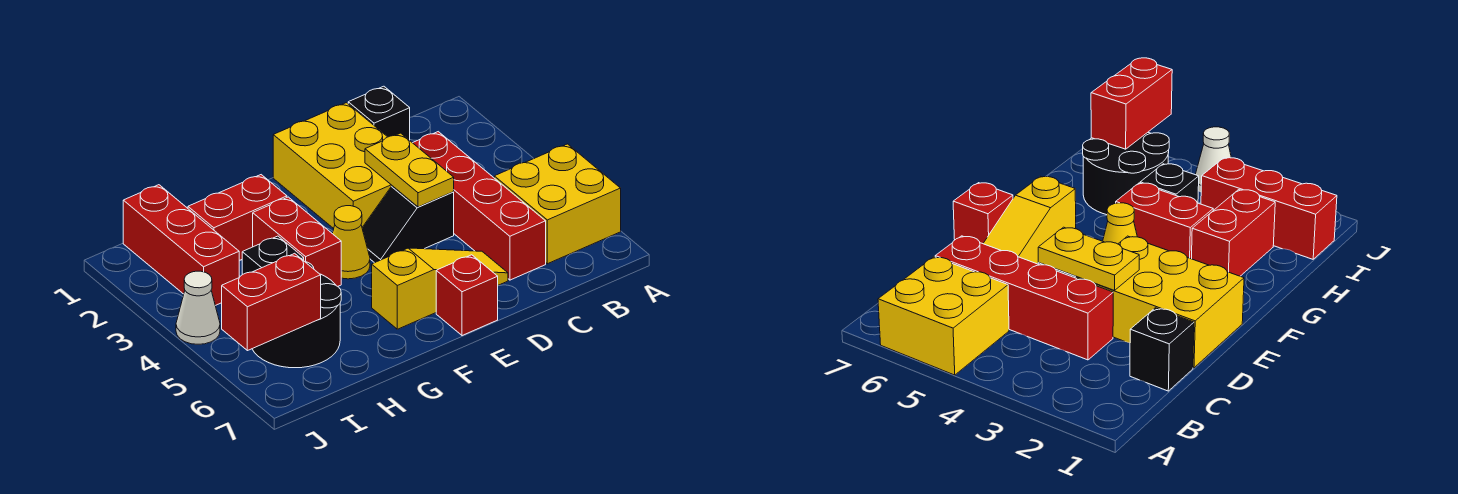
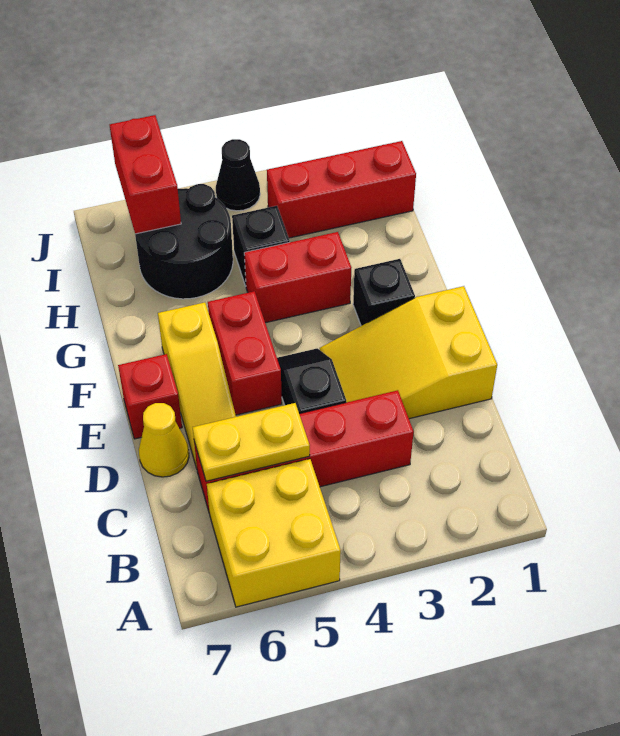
black 1x1 brick [348,86,410,140] -> black 1x1 brick moved to [353,259,415,326]
yellow 2x3 brick [273,103,392,229] -> yellow 2x3 slope [320,286,497,419]
yellow 1x2 plate [365,133,454,207] -> yellow 1x2 plate moved to [193,403,310,481]
yellow 1x1 cone [332,206,370,279] -> yellow 1x1 cone moved to [139,403,189,477]
red 1x2 brick [188,175,287,261] -> red 1x2 brick moved to [208,291,282,415]
white 1x1 cone [176,271,220,344] -> black 1x1 cone [216,139,260,211]

